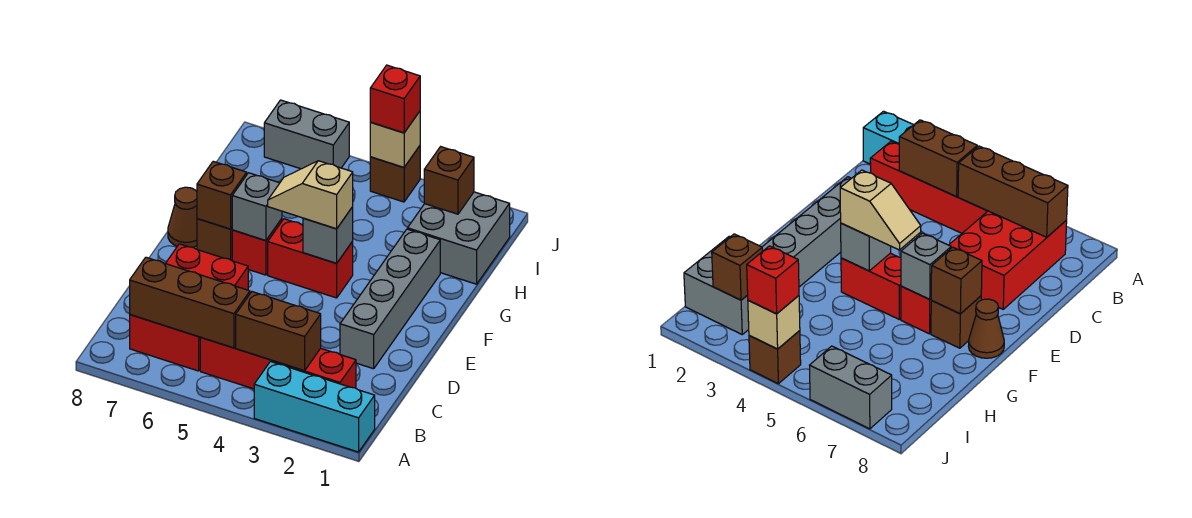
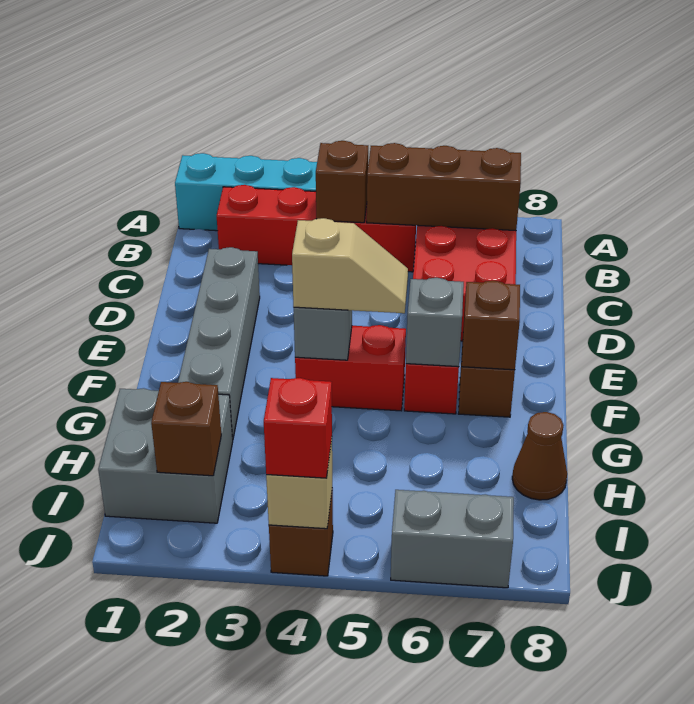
brown 1x2 brick [236,292,321,371] -> brown 1x1 brick [316,141,368,223]
brown 1x1 cone [168,187,197,247] -> brown 1x1 cone moved to [512,412,567,500]

